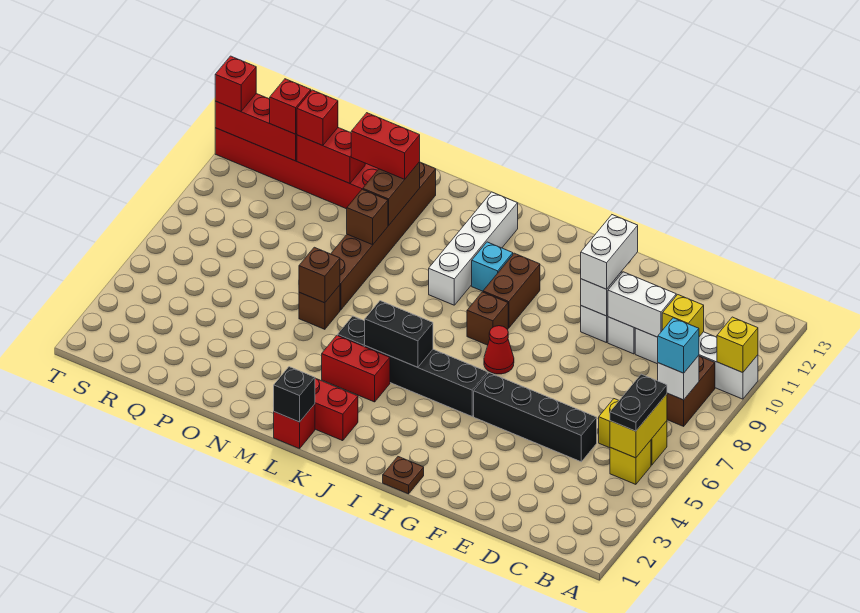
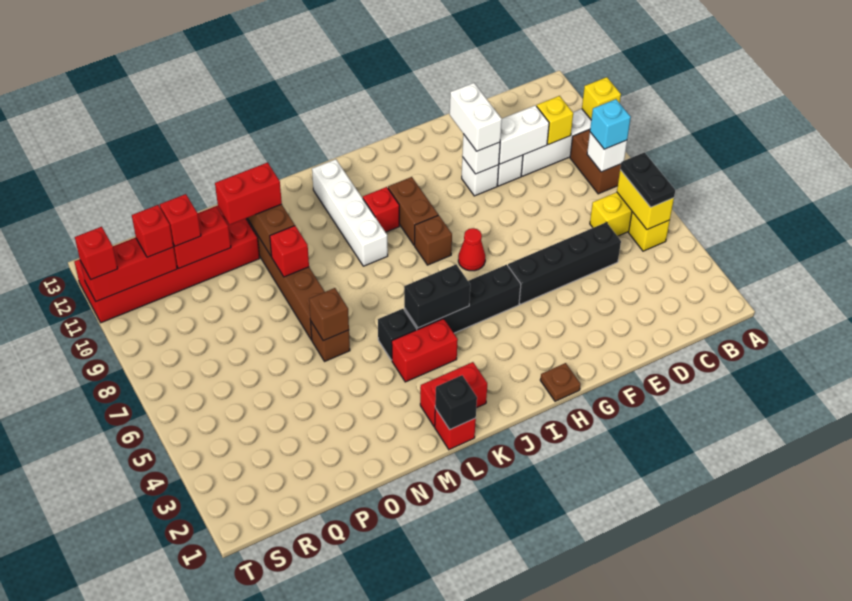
cyan 1x1 brick [472,242,513,291] -> red 1x1 brick [363,187,399,232]
brown 1x1 brick [347,189,388,245] -> red 1x1 brick [270,226,309,277]

